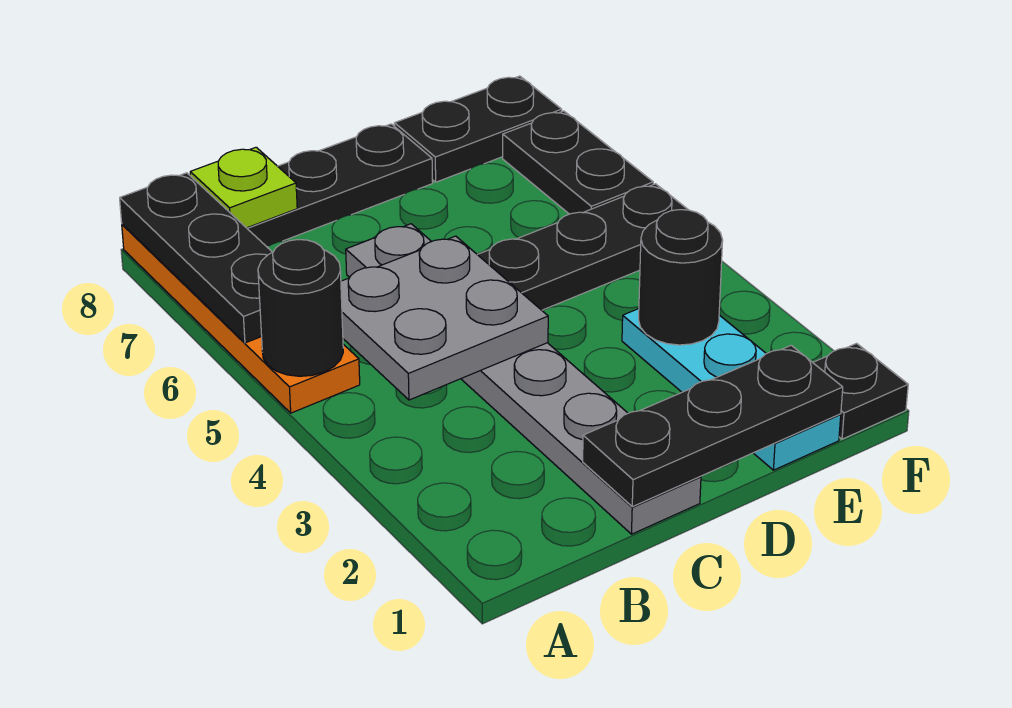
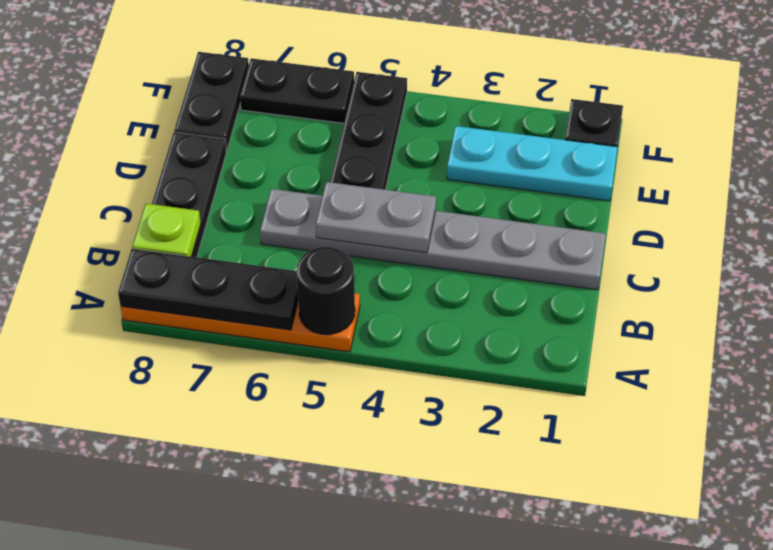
grey 2x2 plate [341,236,548,400] -> grey 1x2 plate [316,182,436,253]
black 1x3 plate [583,345,843,507] -> none
black 1x1 round brick [639,210,723,345] -> none

